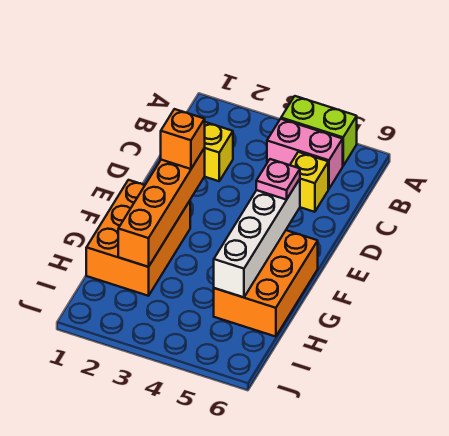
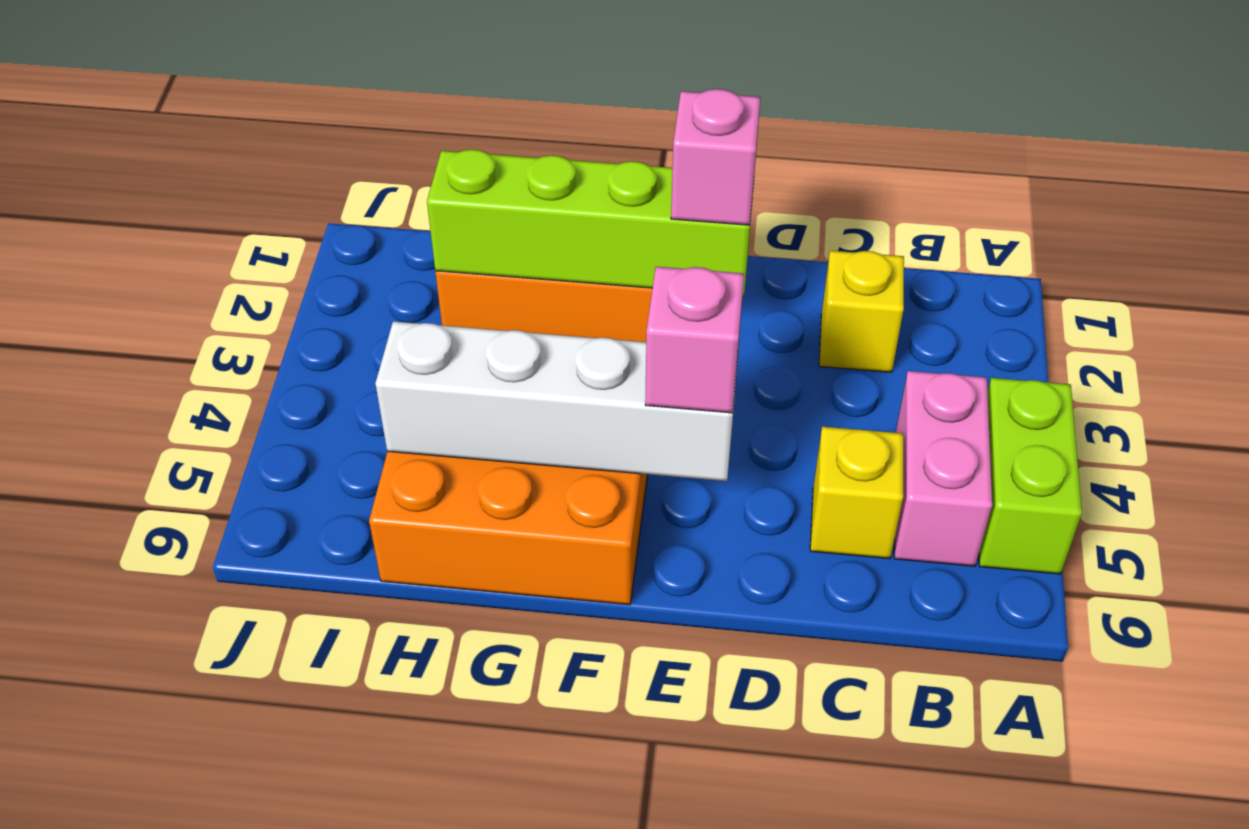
orange 1x4 brick [118,148,205,267] -> lime 1x4 brick [427,149,754,295]
orange 1x1 brick [161,109,205,169] -> pink 1x1 brick [671,89,760,225]
pink 1x1 plate [256,159,300,200] -> pink 1x1 brick [645,267,744,413]

